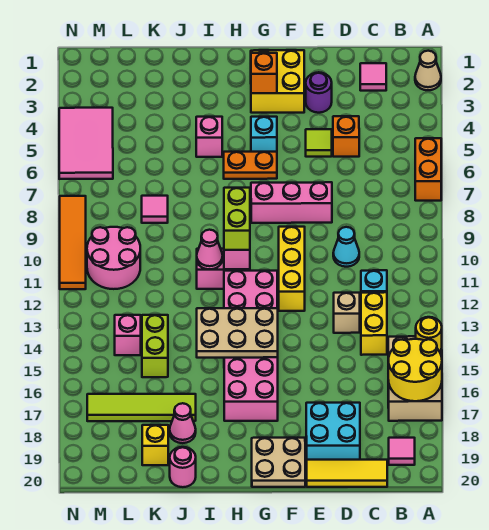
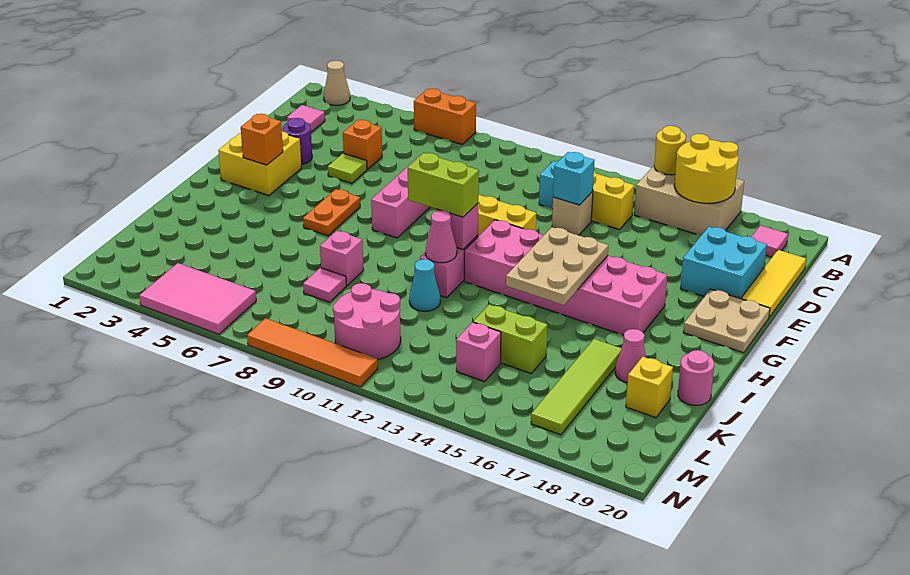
cyan 1x1 cone [333,227,359,267] -> cyan 1x1 cone moved to [409,259,440,311]
cyan 1x1 brick [251,117,277,152] -> cyan 1x1 brick moved to [553,152,595,205]
pink 1x1 brick [196,117,222,157] -> pink 1x1 brick moved to [320,231,363,286]

